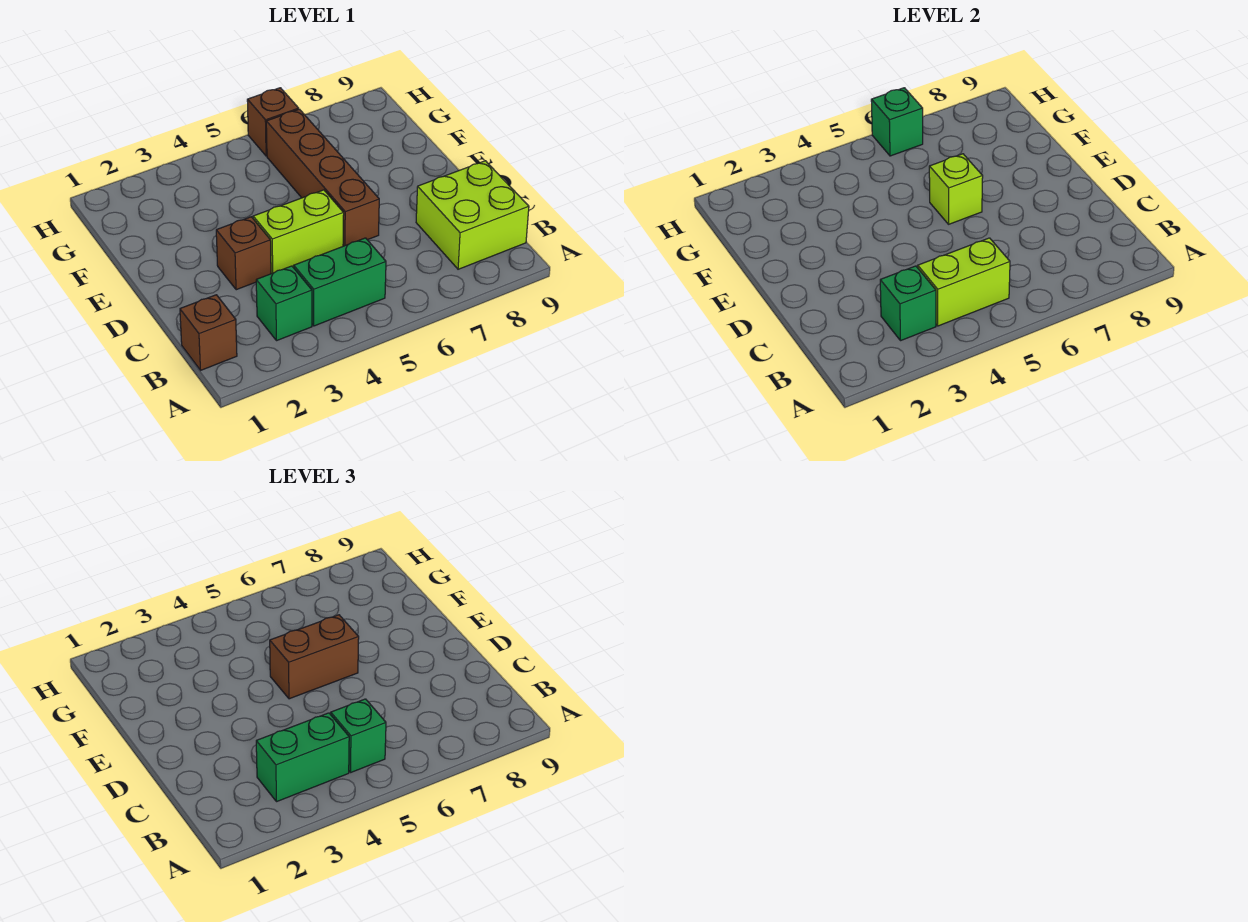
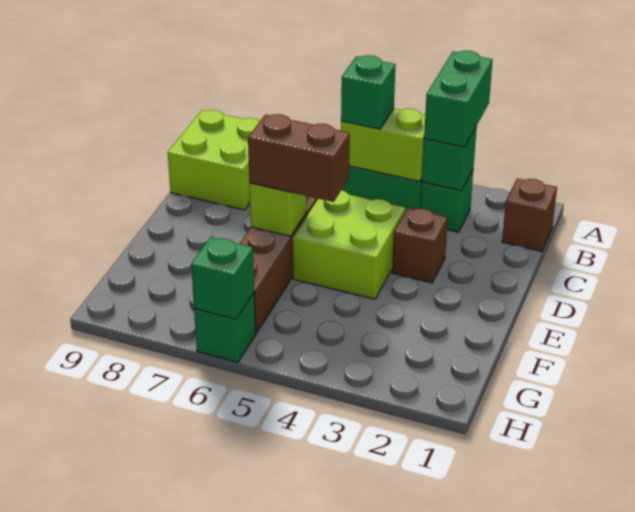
green 1x2 brick [256,713,349,802] -> green 1x2 brick turned to [424,51,493,147]
lime 1x2 brick [253,190,344,274] -> lime 2x2 brick [293,190,405,299]
brown 1x1 brick [247,88,299,156] -> green 1x1 brick [194,293,256,363]

